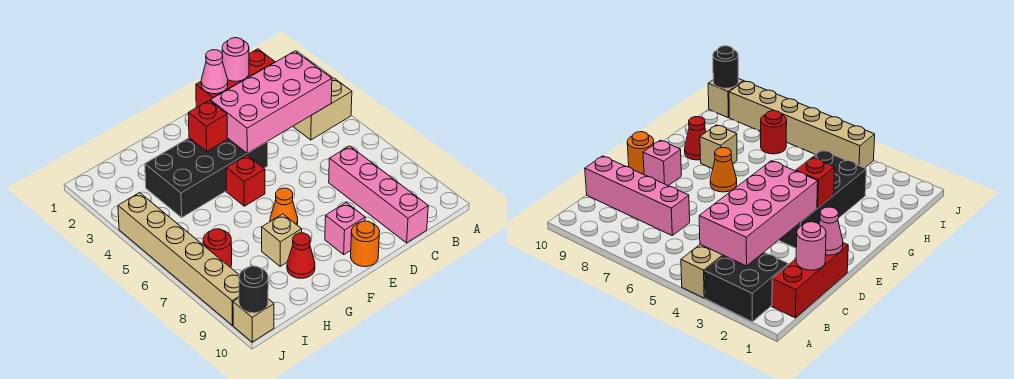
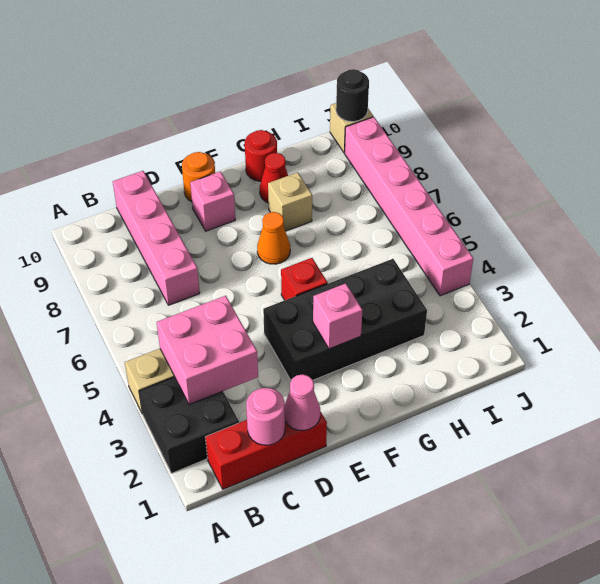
pink 2x4 brick [210,51,332,153] -> pink 2x2 brick [157,296,258,405]
red 1x1 brick [188,100,227,151] -> pink 1x1 brick [313,283,363,349]
red 1x1 round brick [203,229,232,268] -> red 1x1 round brick moved to [245,130,277,181]
tan 1x6 brick [118,193,239,325] -> pink 1x6 brick [345,117,473,296]

